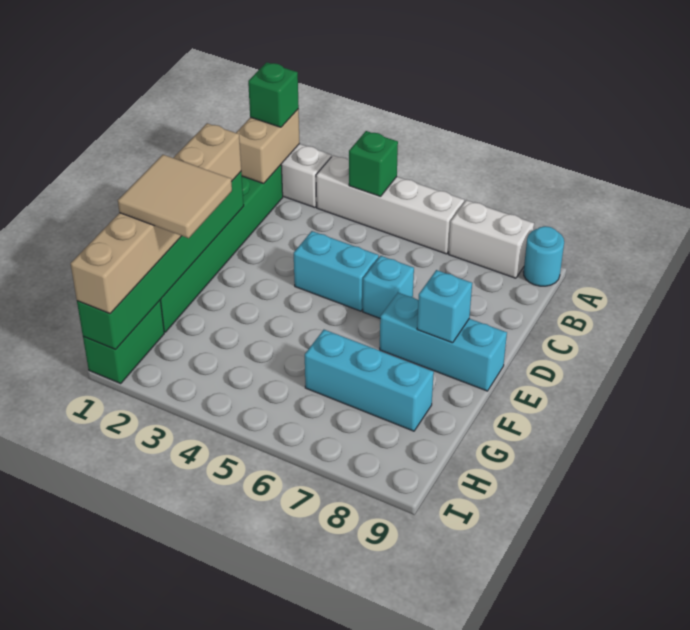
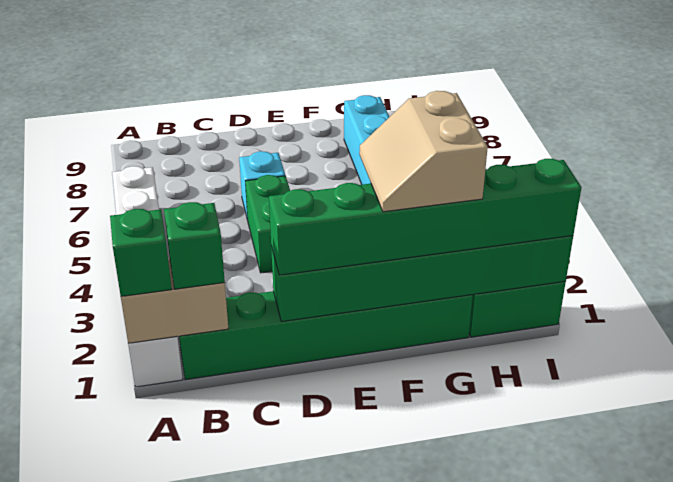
green 1x1 brick [349,131,398,196] -> green 1x1 brick moved to [164,202,225,289]
white 1x2 brick [449,200,534,278] -> none
cyan 1x1 round brick [523,226,564,286] -> none
tan 1x6 brick [70,123,241,314] -> green 1x6 brick [269,159,582,275]
cyan 1x2 brick [294,231,379,311] -> green 1x2 brick [245,175,290,273]
cyan 1x3 brick [380,293,507,391] -> none
cyan 1x1 brick [417,270,472,343] -> none
tan 2x2 tile [118,155,232,238] -> tan 2x2 slope [359,91,488,212]

